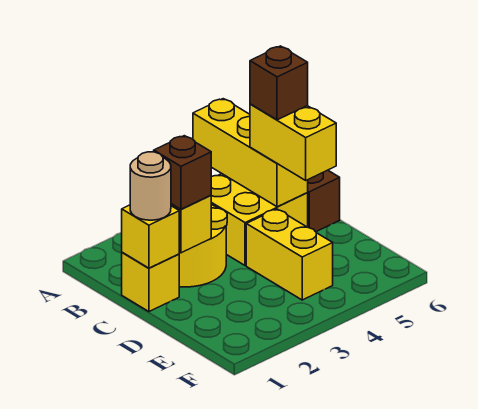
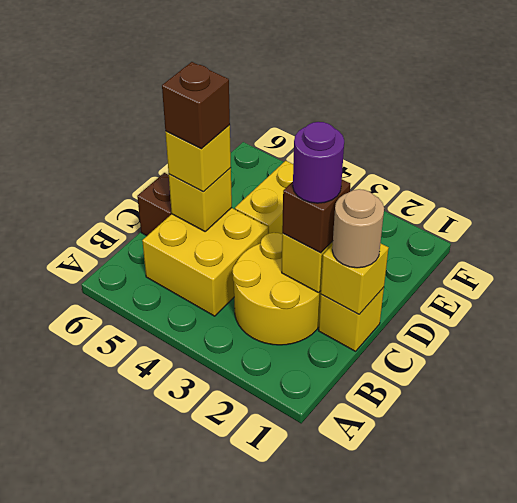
yellow 1x3 brick [193,99,308,207] -> yellow 1x1 brick [169,168,232,231]
none -> purple 1x1 round brick [293,122,344,203]
yellow 1x2 brick [250,104,336,180] -> yellow 1x1 brick [165,125,231,192]

